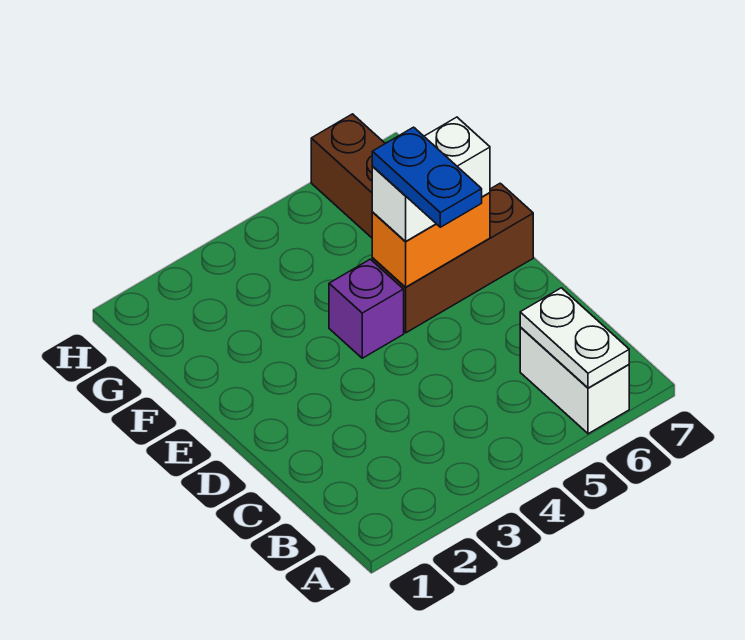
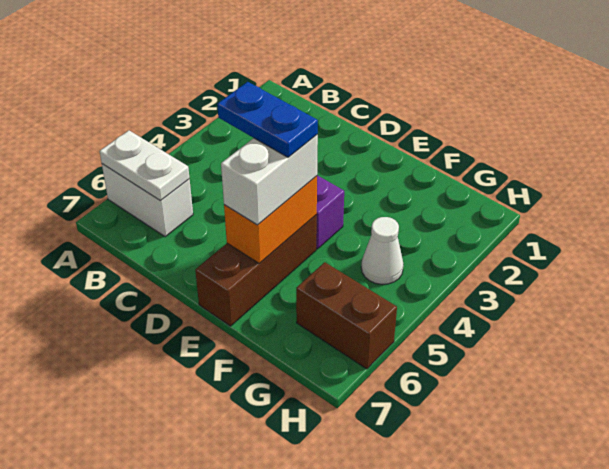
none -> white 1x1 cone [361,217,403,284]

